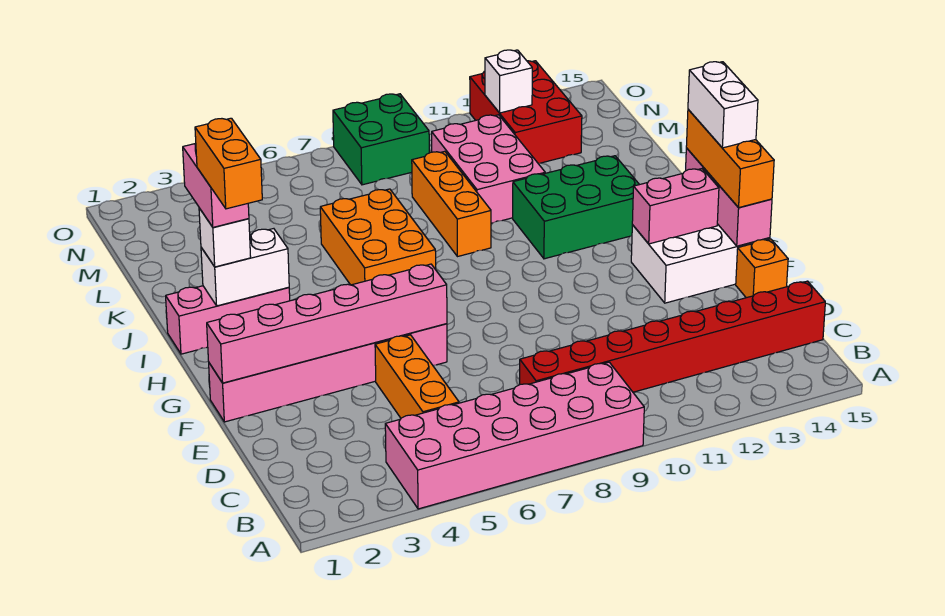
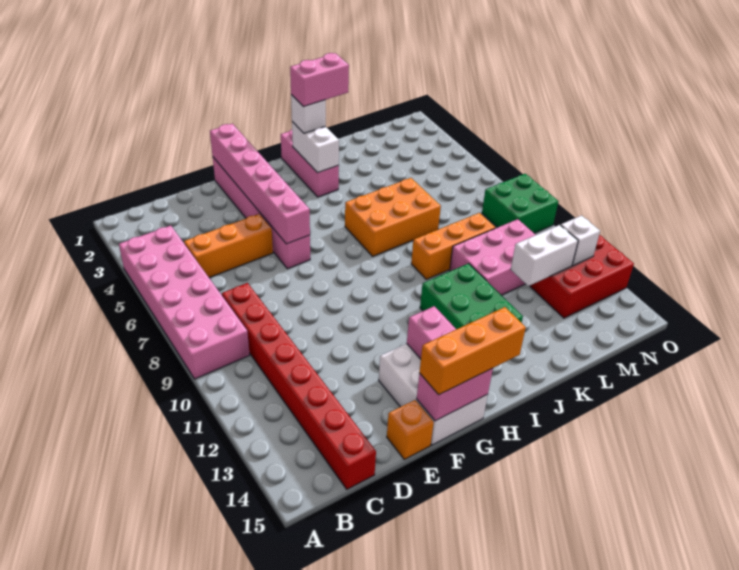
pink 1x3 brick [686,148,772,246] -> pink 1x2 brick [417,368,493,421]
white 1x2 brick [688,62,758,148] -> white 1x2 brick moved to [511,225,578,286]
orange 1x2 brick [195,118,262,209] -> none

